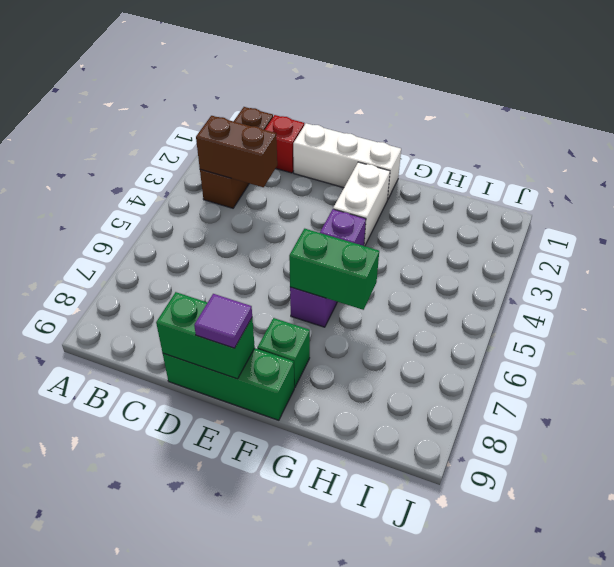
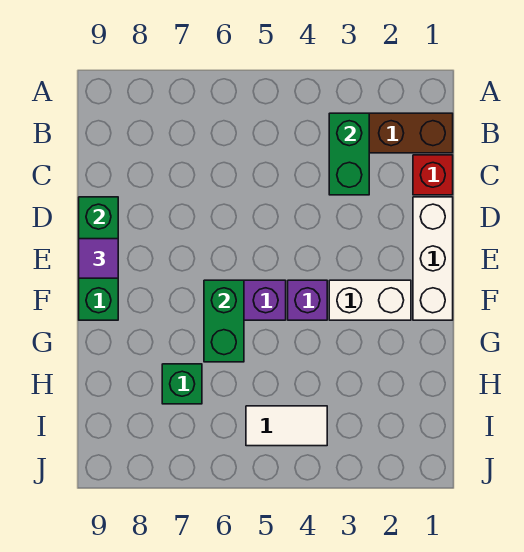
brown 1x2 brick [196,116,277,187] -> green 1x2 brick [329,113,369,195]
green 1x1 brick [257,318,310,388] -> green 1x1 brick moved to [162,364,202,404]
none -> white 1x2 tile [246,406,327,446]

